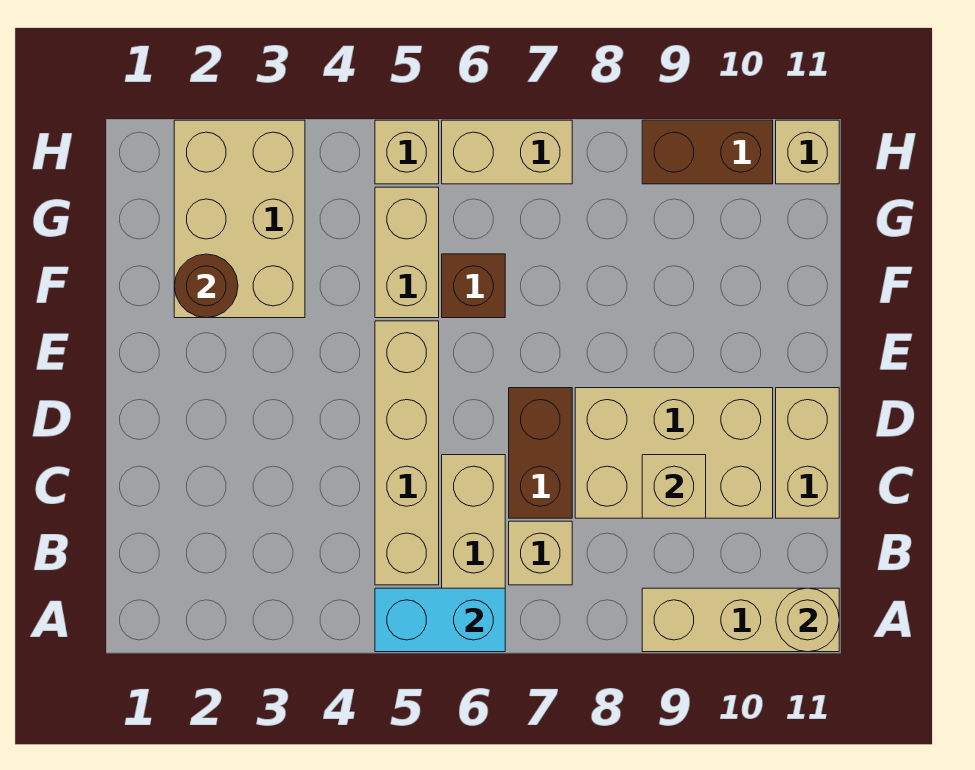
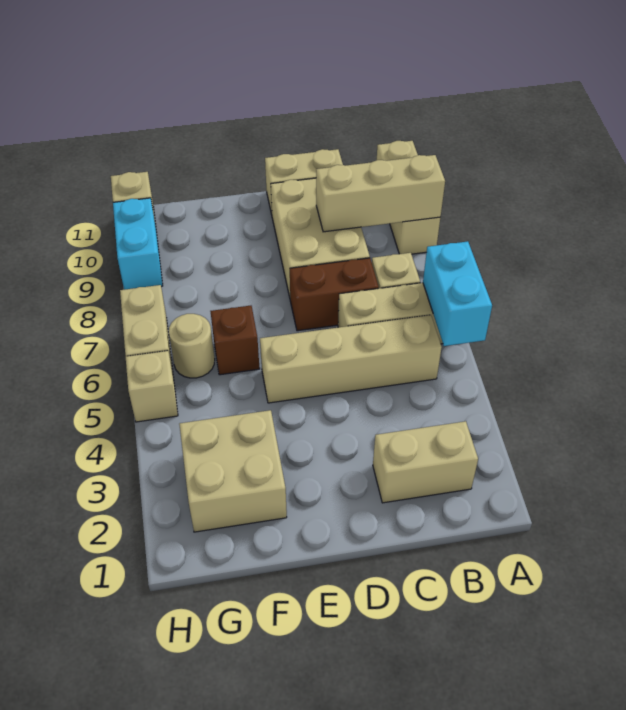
tan 1x1 round brick [776,588,839,652] -> tan 1x1 round brick moved to [169,314,215,378]
tan 1x1 brick [642,455,706,518] -> tan 1x3 brick [316,155,445,232]
tan 2x3 brick [174,120,305,318] -> tan 2x2 brick [179,410,287,532]
brown 1x1 round brick [175,254,238,318] -> none
tan 1x2 brick [375,187,439,318] -> tan 1x2 brick moved to [373,421,478,503]
brown 1x2 brick [642,120,773,184] -> cyan 1x2 brick [113,198,163,290]

